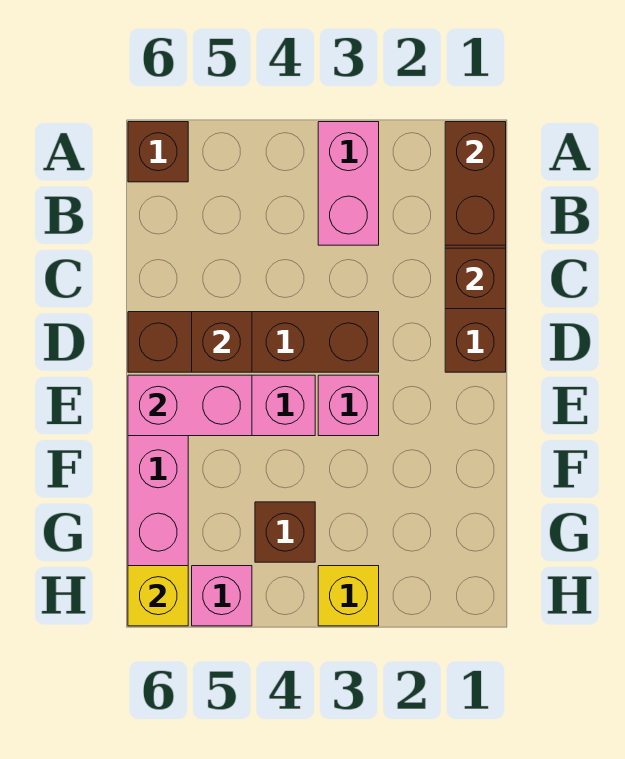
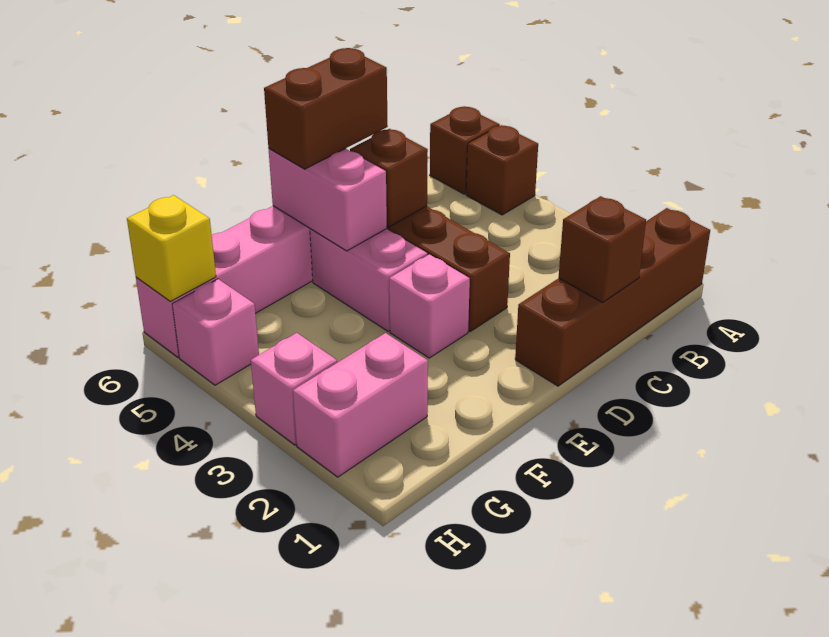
brown 1x2 brick [445,122,506,245] -> brown 1x2 brick moved to [264,48,388,169]
pink 1x2 brick [318,122,379,245] -> pink 1x2 brick moved to [293,333,428,477]
brown 1x1 brick [255,502,315,562] -> brown 1x1 brick moved to [466,125,538,215]
yellow 1x1 brick [318,566,379,626] -> pink 1x1 brick [251,333,337,445]

